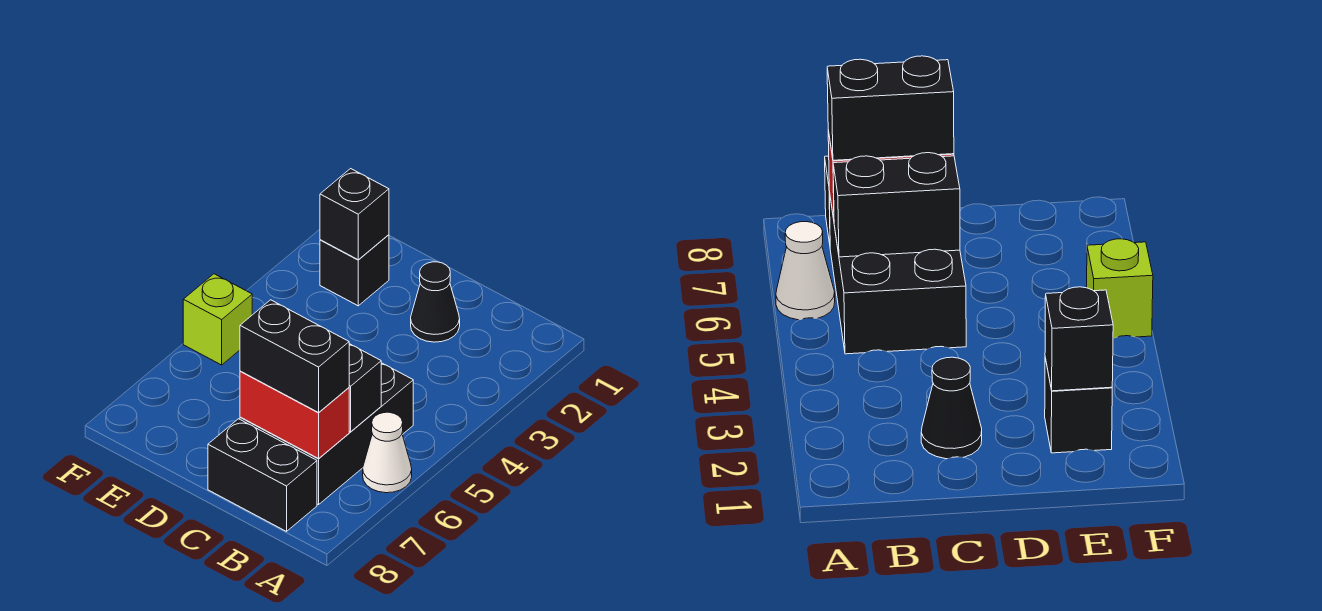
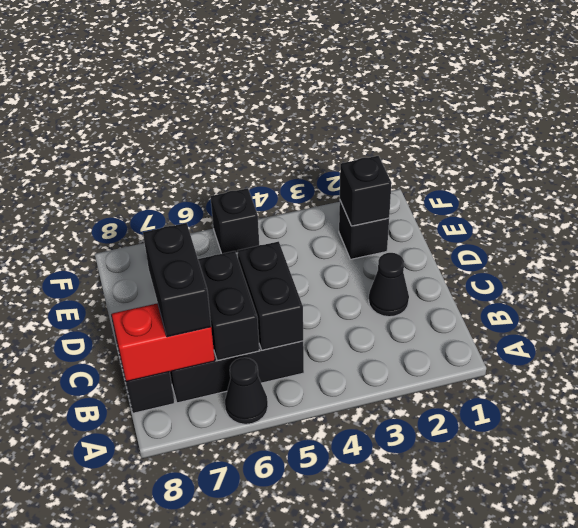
white 1x1 cone [363,412,412,493] -> black 1x1 cone [225,358,268,424]
none -> black 1x2 brick [238,241,303,350]
red 1x2 brick [240,371,349,459] -> red 1x2 brick turned to [112,303,215,382]
lime 1x1 brick [183,274,252,365] -> black 1x1 brick [210,188,259,254]

